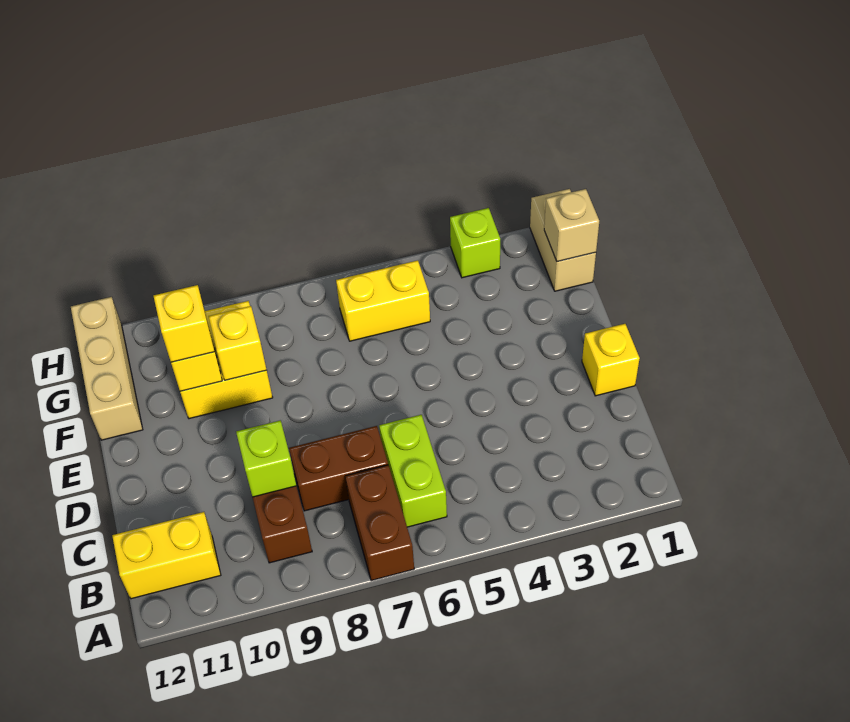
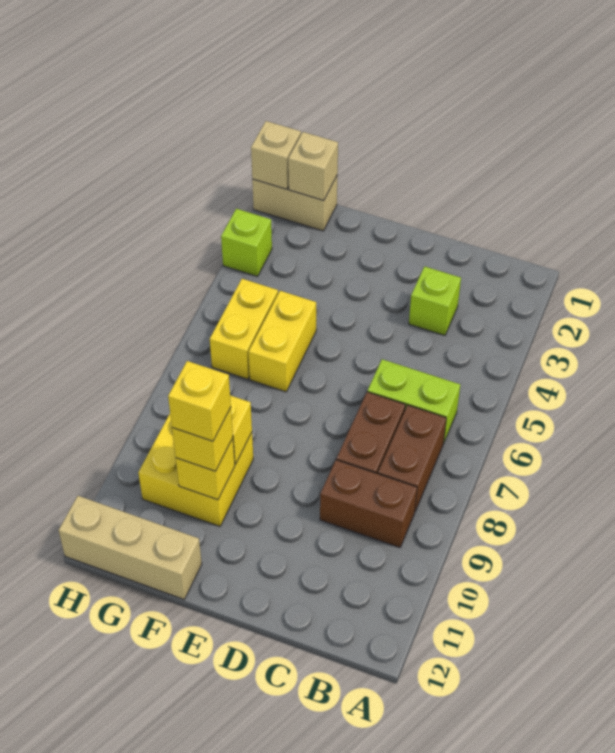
brown 1x2 brick [345,465,414,581] -> brown 1x2 brick turned to [378,405,446,511]
yellow 1x2 brick [112,512,221,599] -> yellow 1x2 brick moved to [248,291,316,392]
lime 1x1 brick [236,420,296,497] -> lime 1x1 brick moved to [409,266,461,336]
yellow 1x1 brick [582,324,640,396] -> yellow 1x1 brick moved to [168,361,231,441]
none -> tan 1x1 brick [251,121,301,189]

